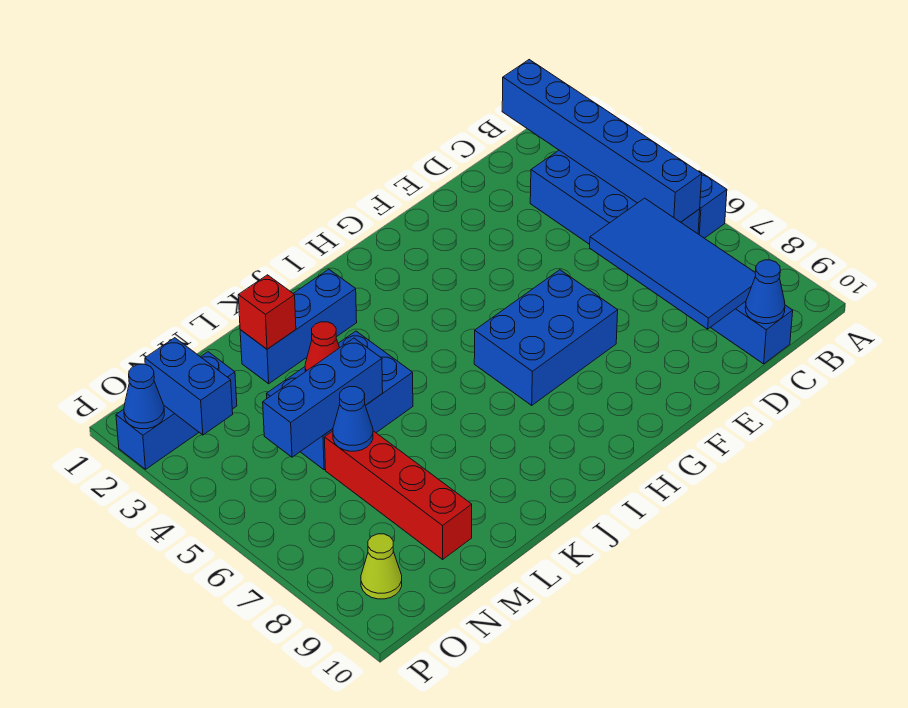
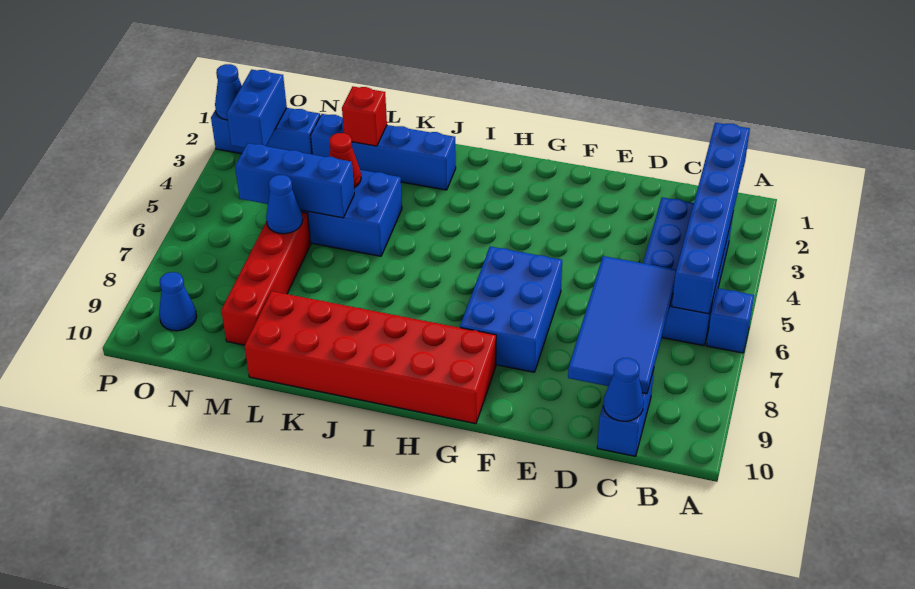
blue 2x3 brick [474,270,618,405] -> blue 2x3 brick turned to [460,247,562,372]
none -> red 2x6 brick [245,291,496,424]
blue 1x3 brick [240,269,357,384] -> blue 1x4 brick [311,114,456,190]
lime 1x1 cone [361,534,402,599] -> blue 1x1 cone [159,272,197,331]

